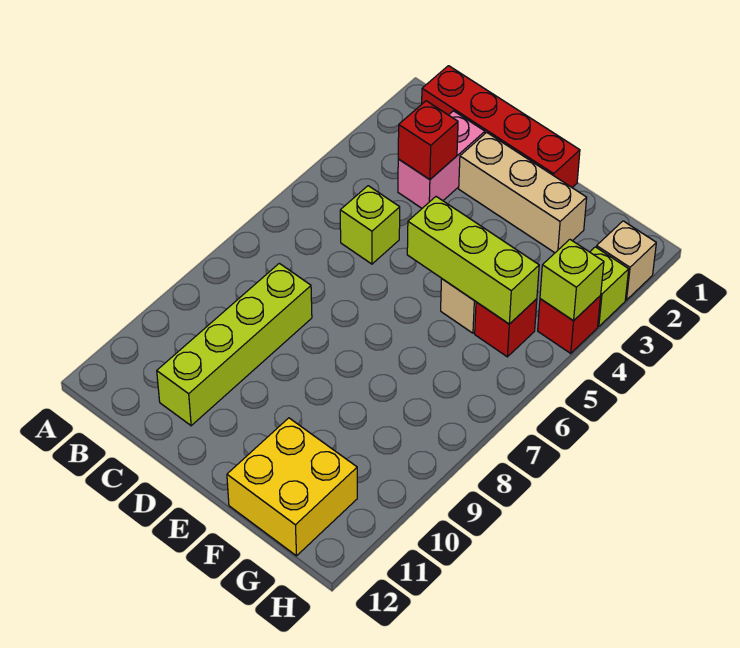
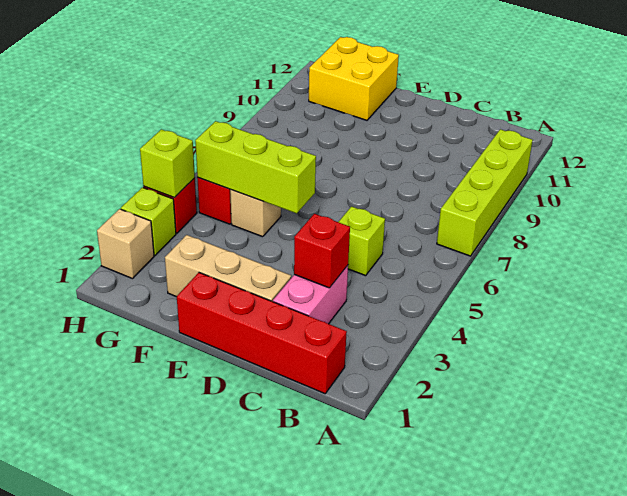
lime 1x4 brick [157,263,312,426] -> lime 1x4 brick moved to [437,129,533,256]

